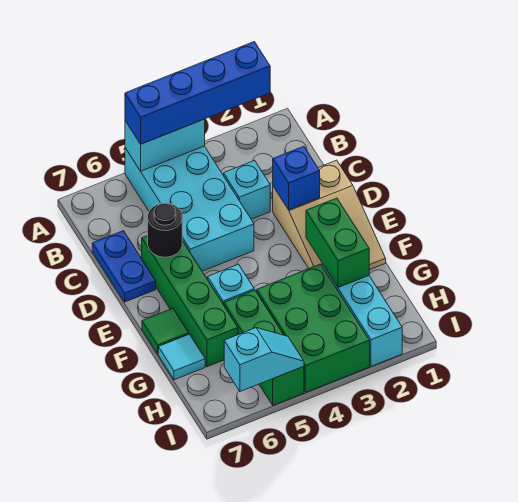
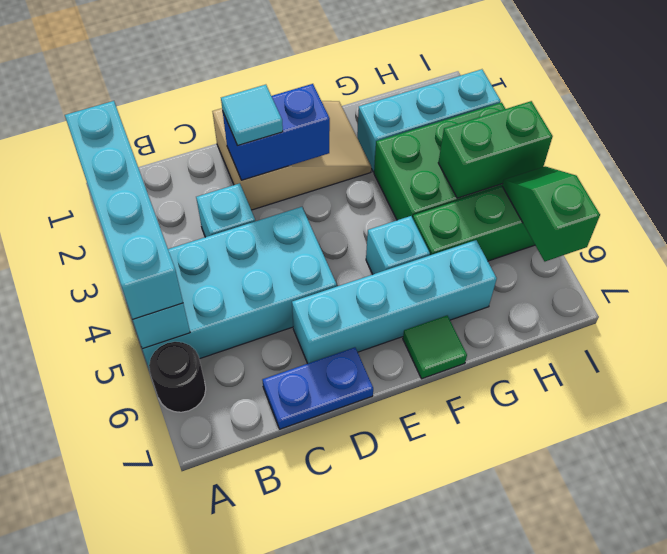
blue 1x4 brick [125,42,270,144] -> cyan 1x4 brick [65,101,183,319]
blue 1x1 brick [273,146,320,210] -> blue 1x2 brick [223,84,330,180]
green 1x4 brick [142,235,238,367] -> cyan 1x4 brick [292,240,497,364]
black 1x1 round brick [148,203,182,257] -> black 1x1 round brick moved to [149,342,206,412]
green 1x2 brick [306,198,369,288] -> green 1x2 brick moved to [438,101,553,198]
cyan 1x1 tile [158,334,205,380] -> cyan 1x1 tile moved to [221,85,283,146]
cyan 1x2 slope [224,328,304,391] -> green 1x2 slope [502,166,600,261]

